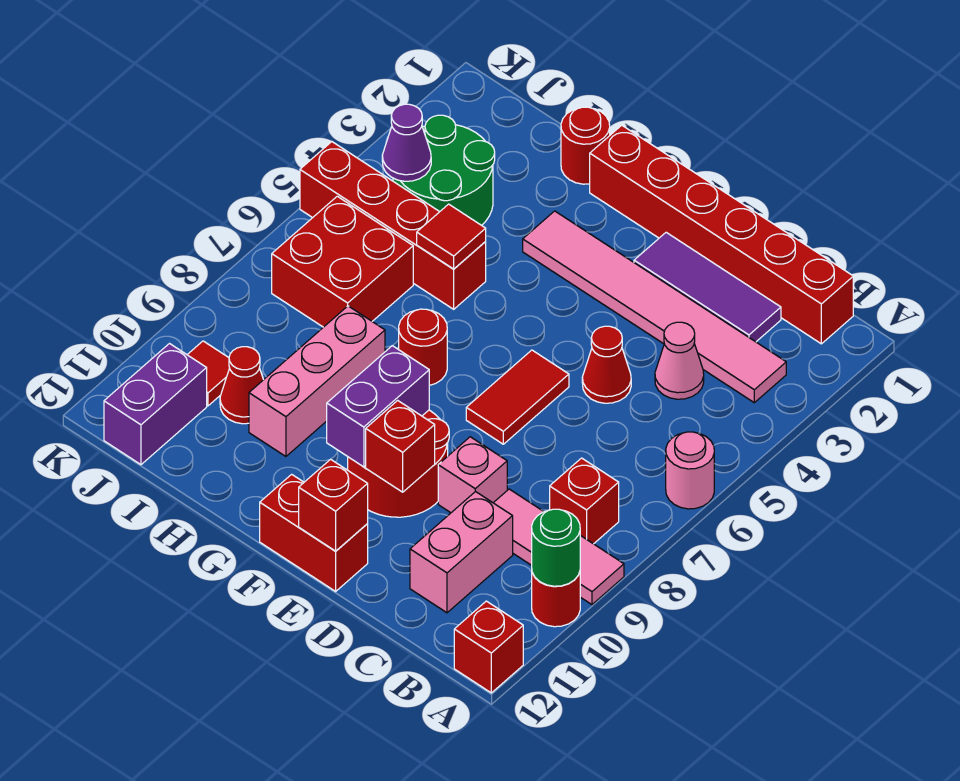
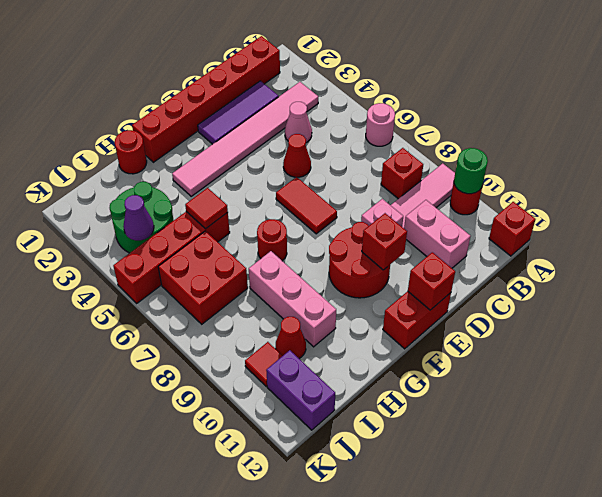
purple 1x2 brick [327,346,429,467] -> none

